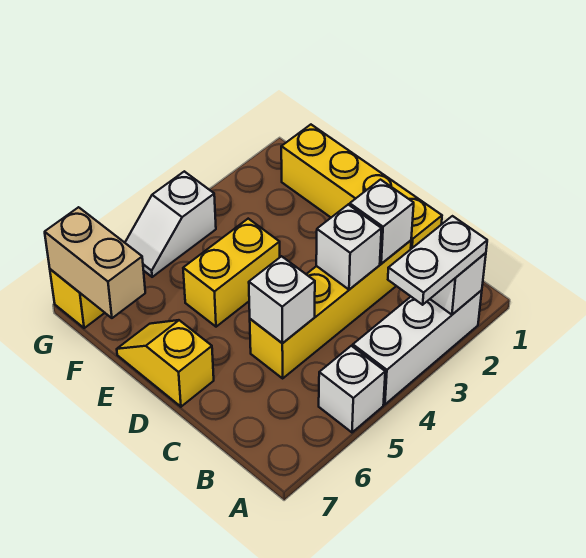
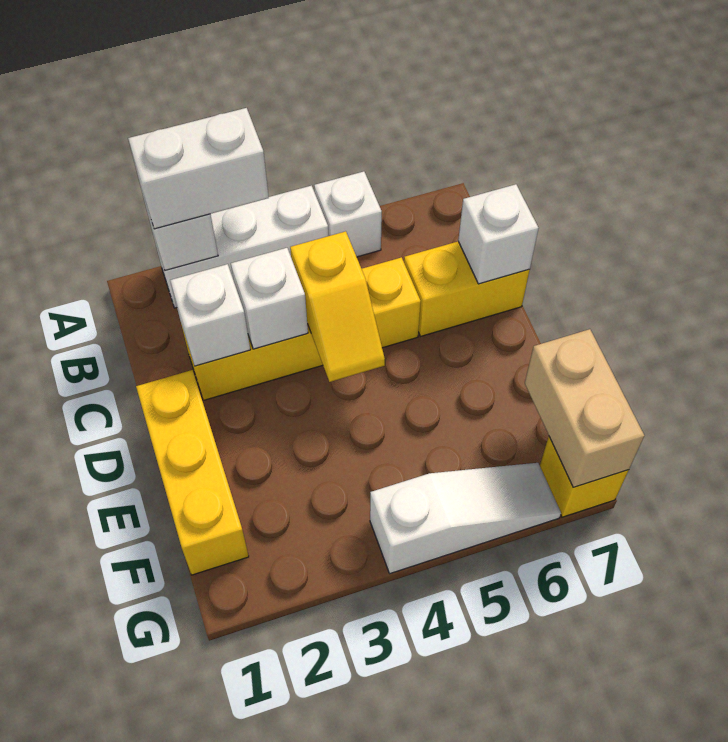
white 1x2 plate [388,216,487,305] -> white 1x2 brick [128,108,269,229]
yellow 1x4 brick [281,125,442,249] -> yellow 1x3 brick [136,370,249,575]
white 1x1 brick [249,256,315,343] -> white 1x1 brick moved to [458,184,538,284]
yellow 1x2 slope [117,320,214,407] -> yellow 1x2 slope moved to [290,231,385,382]
yellow 1x2 brick [183,219,280,327] -> yellow 1x2 brick moved to [404,241,530,336]
white 1x2 slope [125,171,216,277] -> white 1x3 slope [370,463,561,573]

